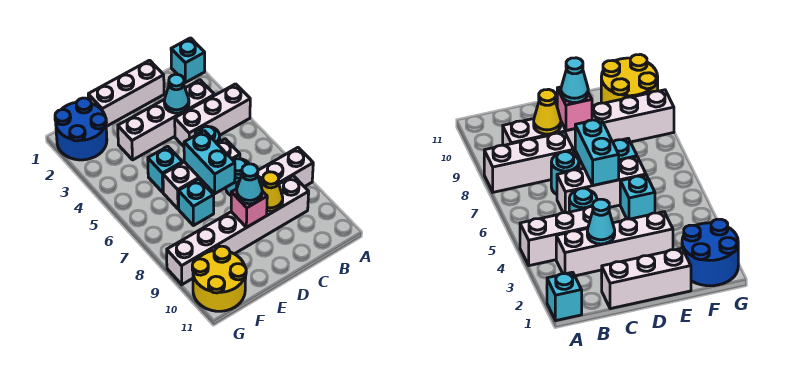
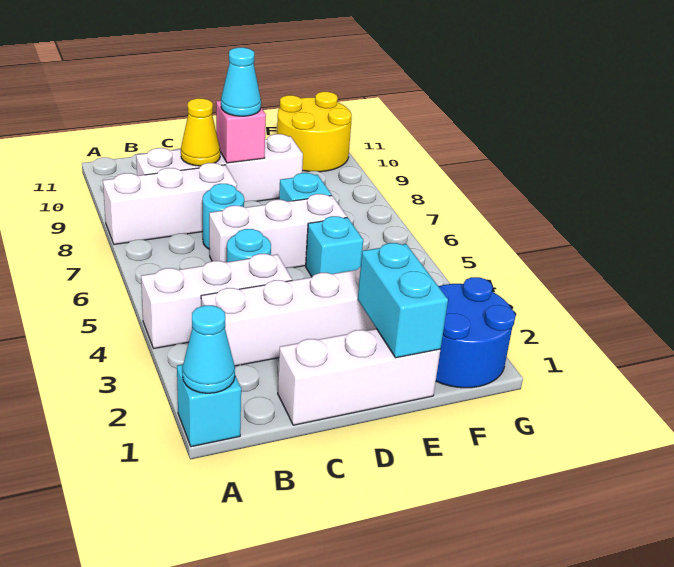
white 1x6 brick [167,176,309,284] -> white 1x4 brick [136,134,303,202]
cyan 1x1 cone [164,74,189,113] -> cyan 1x1 cone moved to [182,305,235,393]
cyan 1x2 brick [184,131,235,194] -> cyan 1x2 brick moved to [358,243,448,358]

